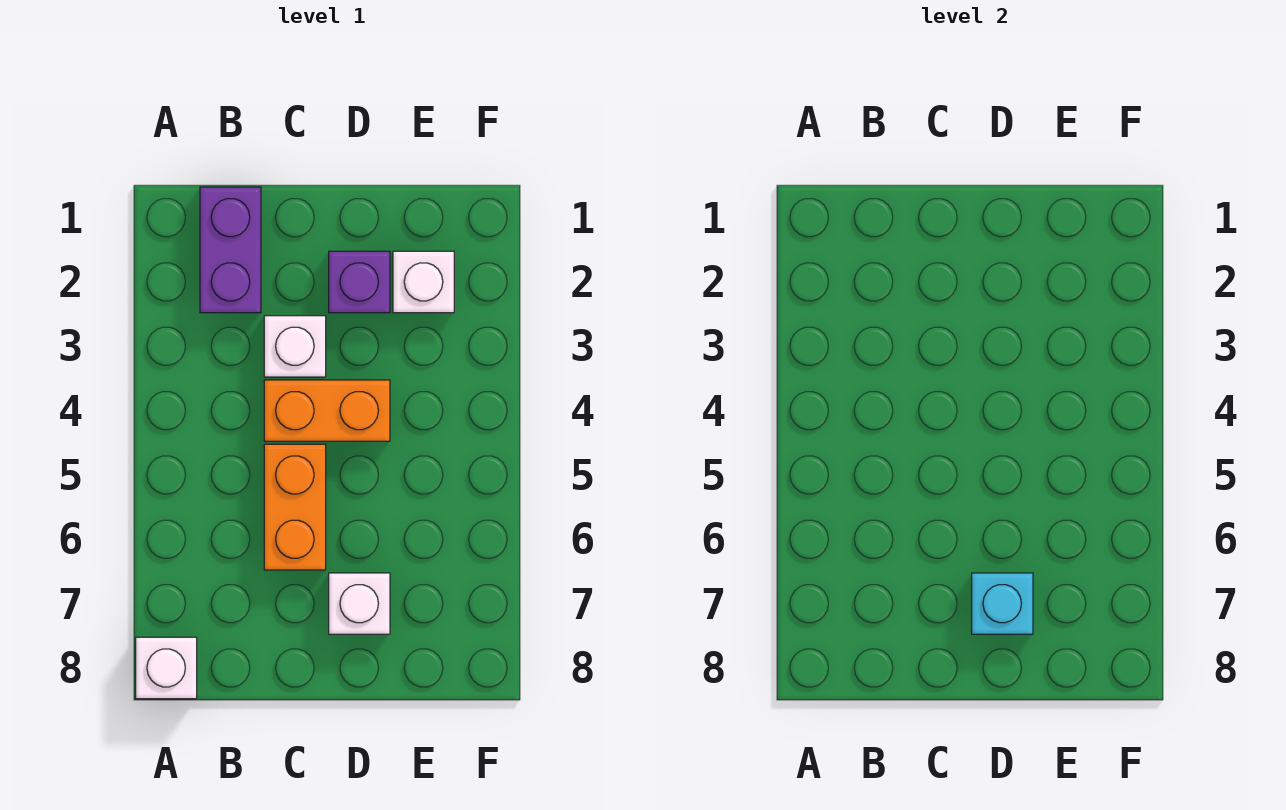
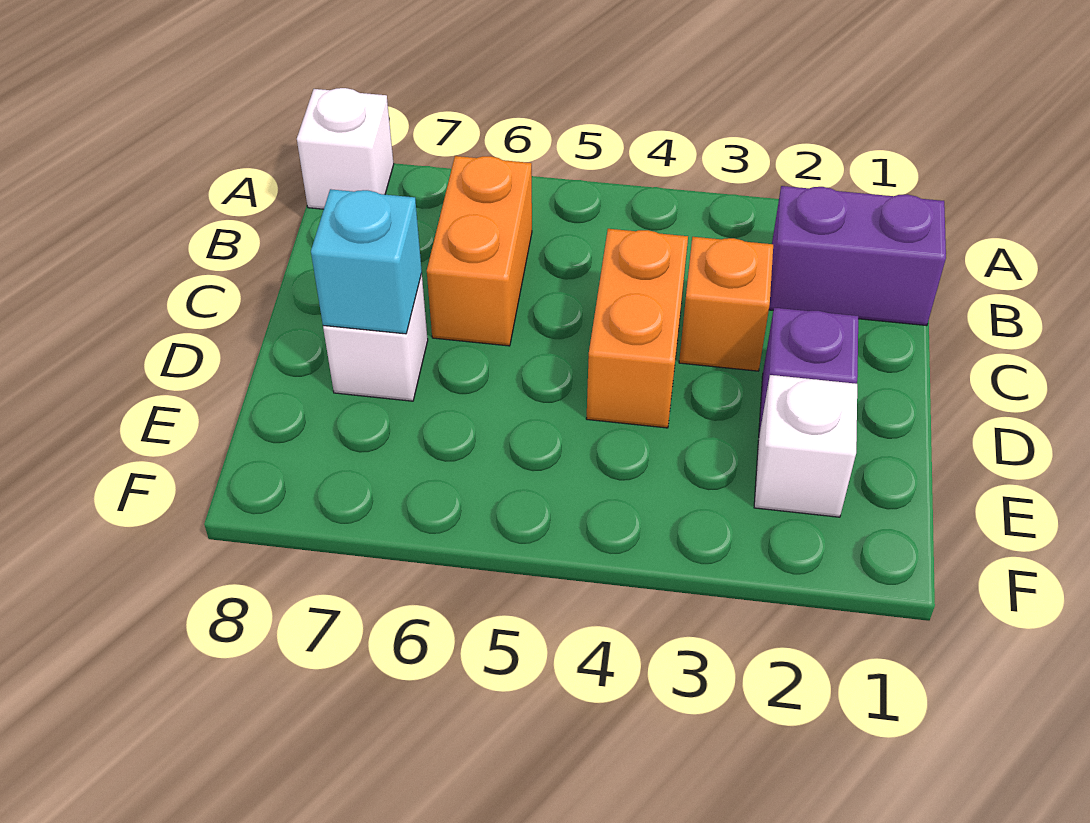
white 1x1 brick [264,316,326,377] -> orange 1x1 brick [679,237,773,371]
orange 1x2 brick [264,444,326,570] -> orange 1x2 brick turned to [427,156,532,346]

